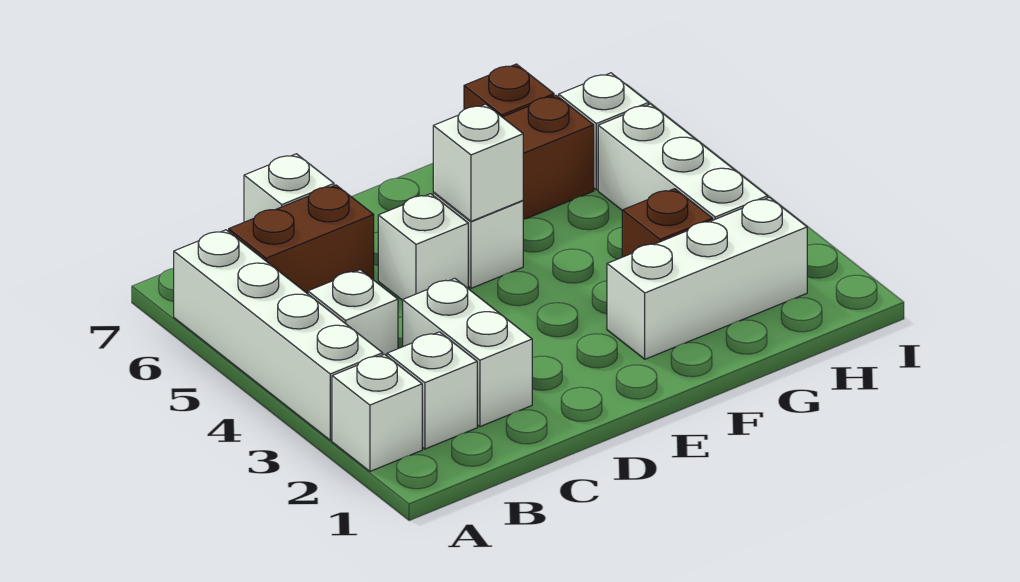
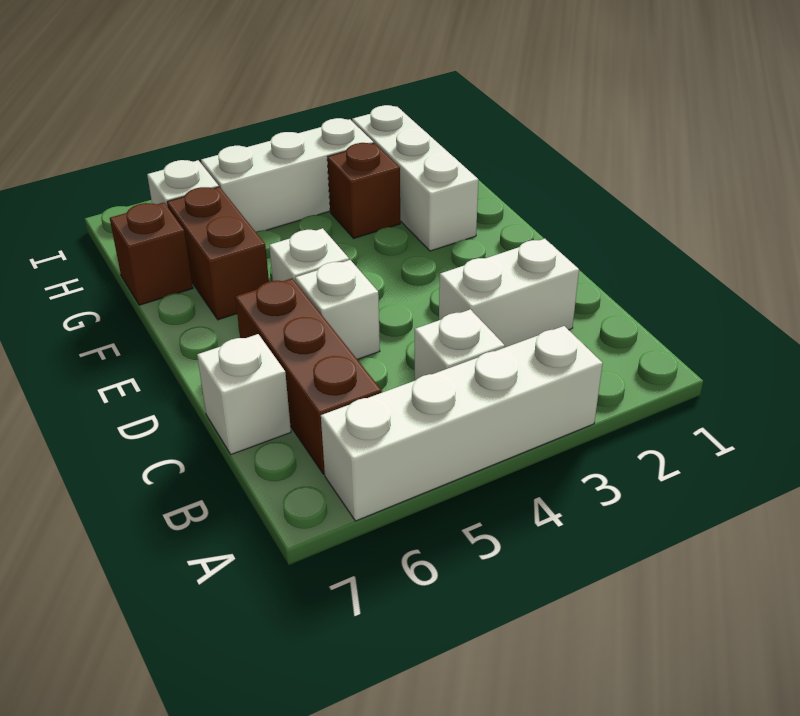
white 1x1 brick [332,354,422,471] -> none
white 1x1 brick [387,332,477,449] -> none
brown 1x2 brick [229,185,374,294] -> brown 1x3 brick [235,278,382,474]
white 1x1 brick [433,104,523,221] -> none

